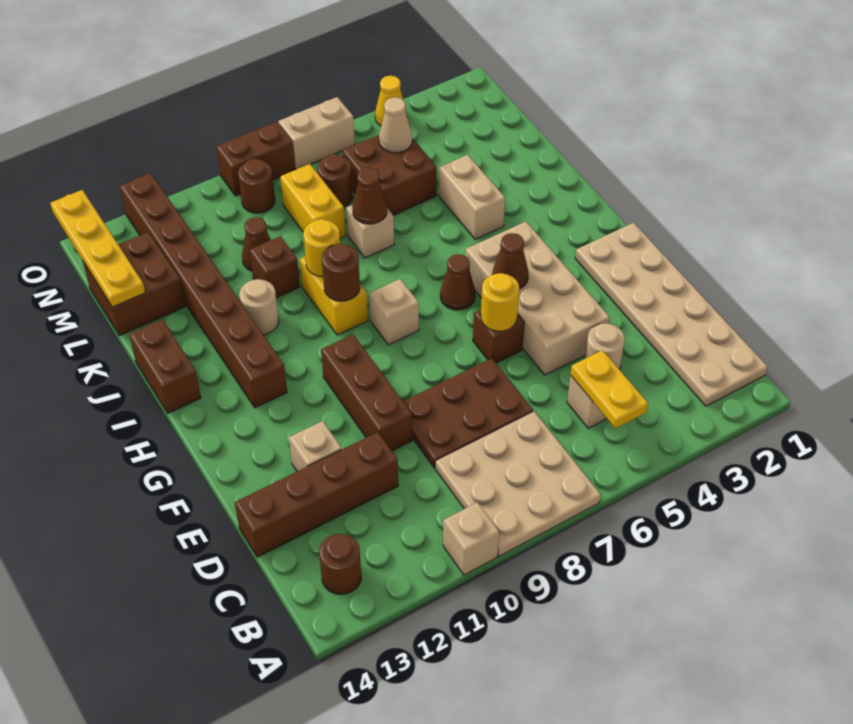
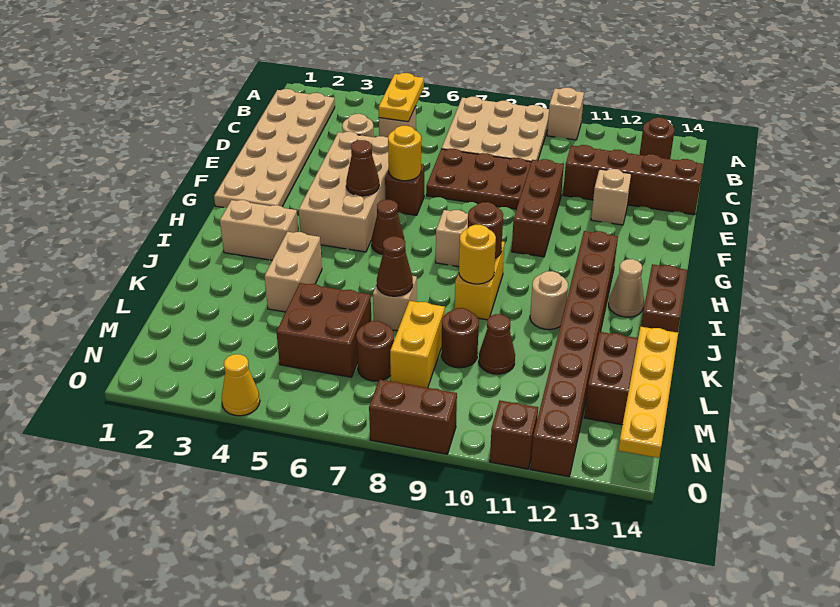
brown 1x1 brick [249,236,300,298] -> brown 1x1 brick moved to [490,401,538,469]
tan 1x1 cone [379,97,412,153] -> tan 1x1 cone moved to [609,259,644,317]
brown 1x1 round brick [238,159,275,213] -> brown 1x1 round brick moved to [441,308,479,368]
tan 1x2 brick [278,97,355,169] -> tan 1x2 brick moved to [220,200,298,260]

